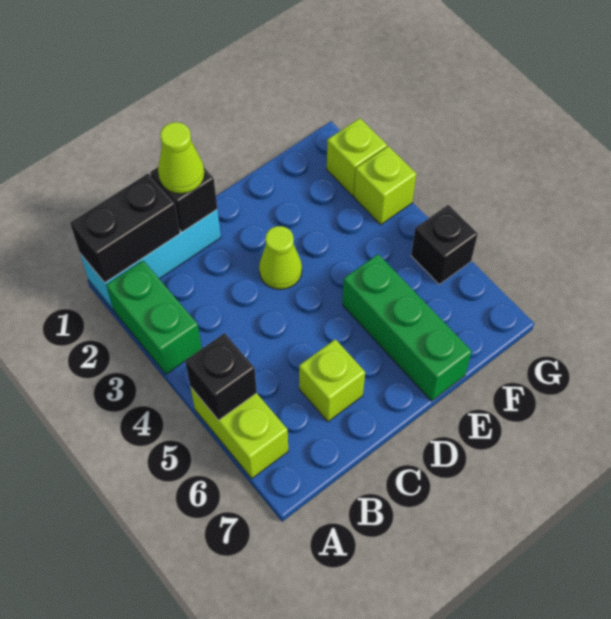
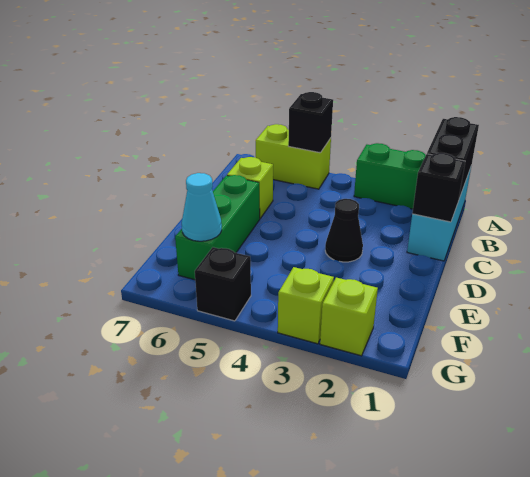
lime 1x1 cone [158,122,205,194] -> none
lime 1x1 cone [259,226,302,289] -> black 1x1 cone [325,199,363,262]
green 1x3 brick [342,254,472,401] -> green 1x3 brick turned to [175,175,260,280]
none -> cyan 1x1 cone [182,173,222,241]

